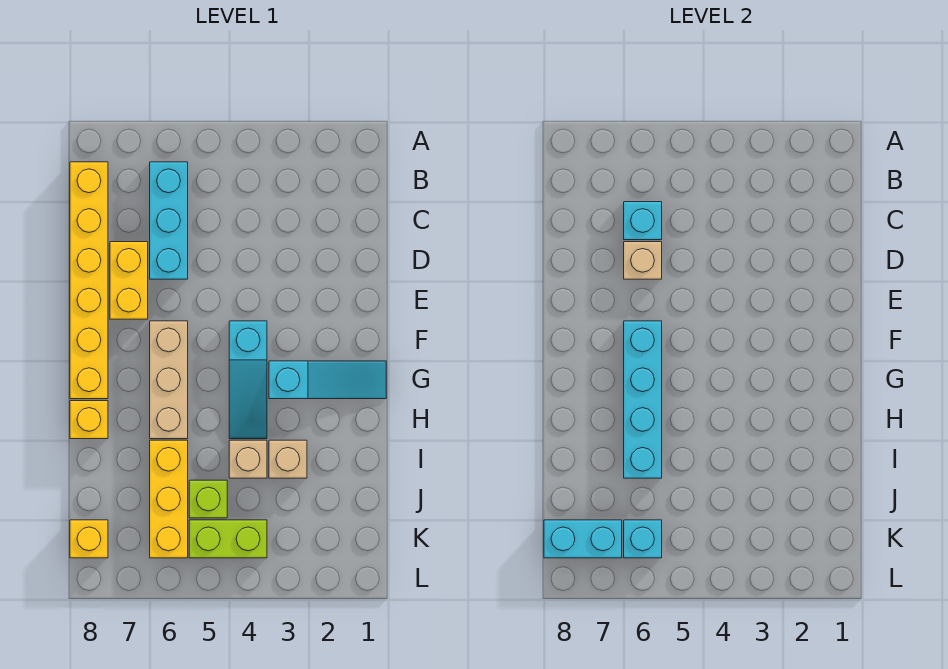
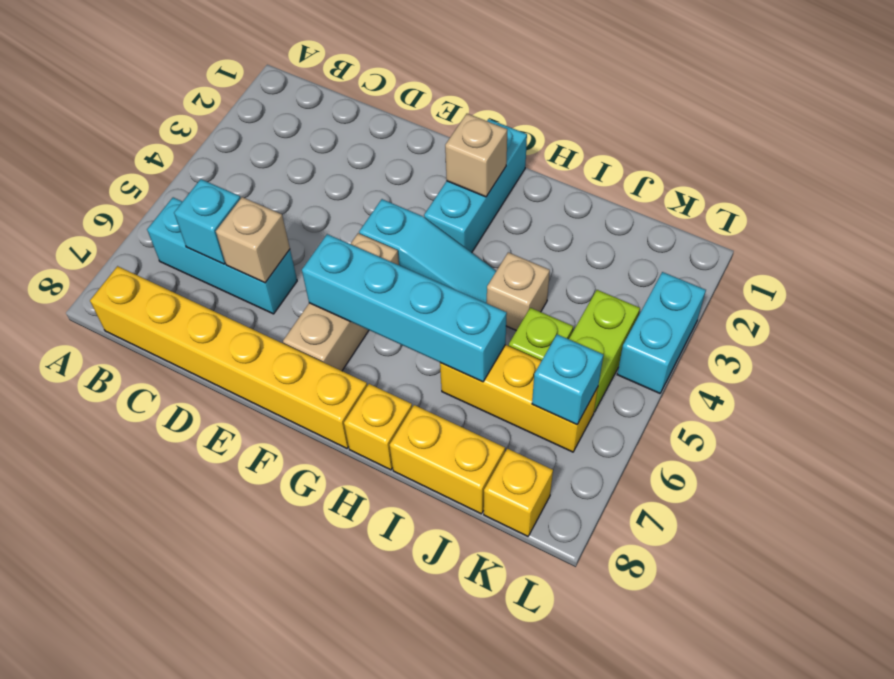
yellow 1x2 brick [110,242,148,319] -> yellow 1x2 brick moved to [390,405,505,514]
tan 1x3 brick [150,321,188,439] -> tan 1x3 brick turned to [283,233,399,371]
cyan 1x3 slope [269,361,386,399] -> cyan 1x3 brick [424,119,527,253]
tan 1x1 brick [269,440,307,478] -> tan 1x1 brick moved to [445,114,507,197]
cyan 1x2 brick [544,520,622,558] -> cyan 1x2 brick moved to [617,272,706,393]

